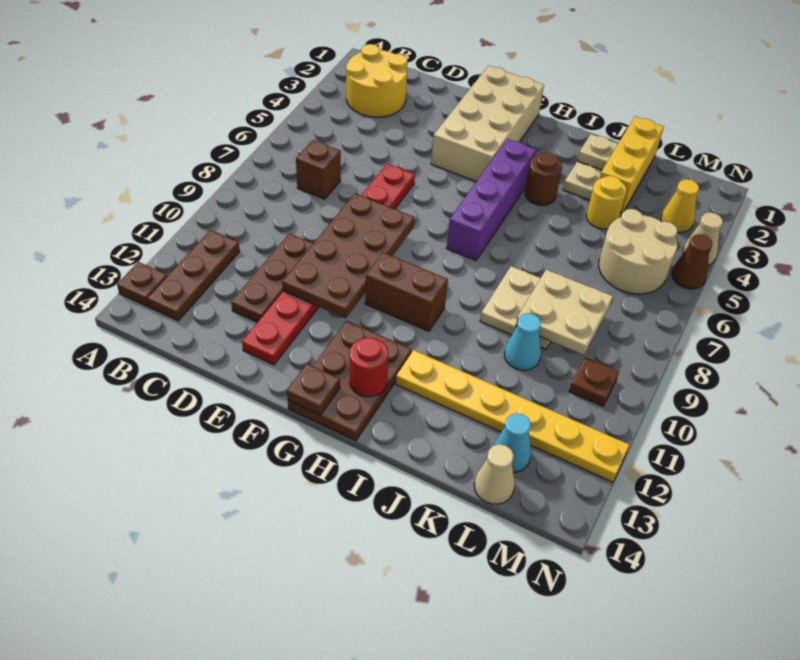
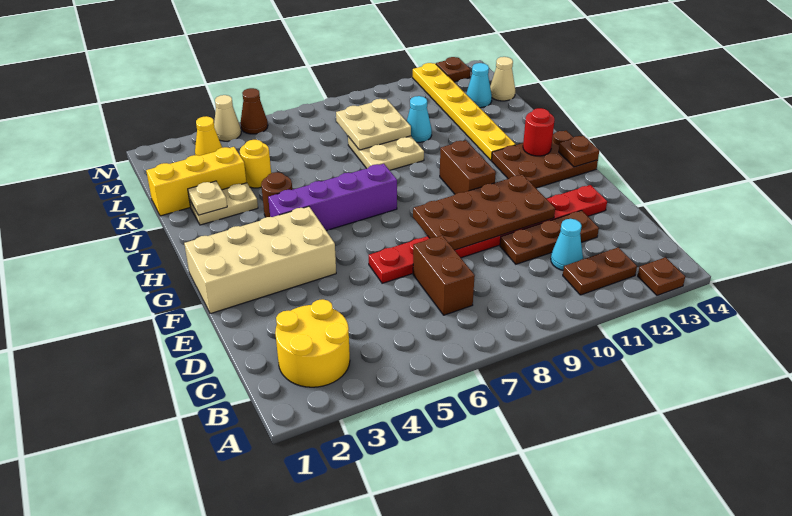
brown 1x3 plate [147,230,240,321] -> brown 1x2 plate [563,247,637,295]
brown 1x1 brick [296,140,341,199] -> brown 1x2 brick [413,236,475,315]
none -> cyan 1x1 cone [551,219,583,270]
tan 2x2 round brick [599,209,677,294] -> none
brown 1x1 plate [569,357,619,406] -> brown 1x1 plate moved to [436,57,470,82]

